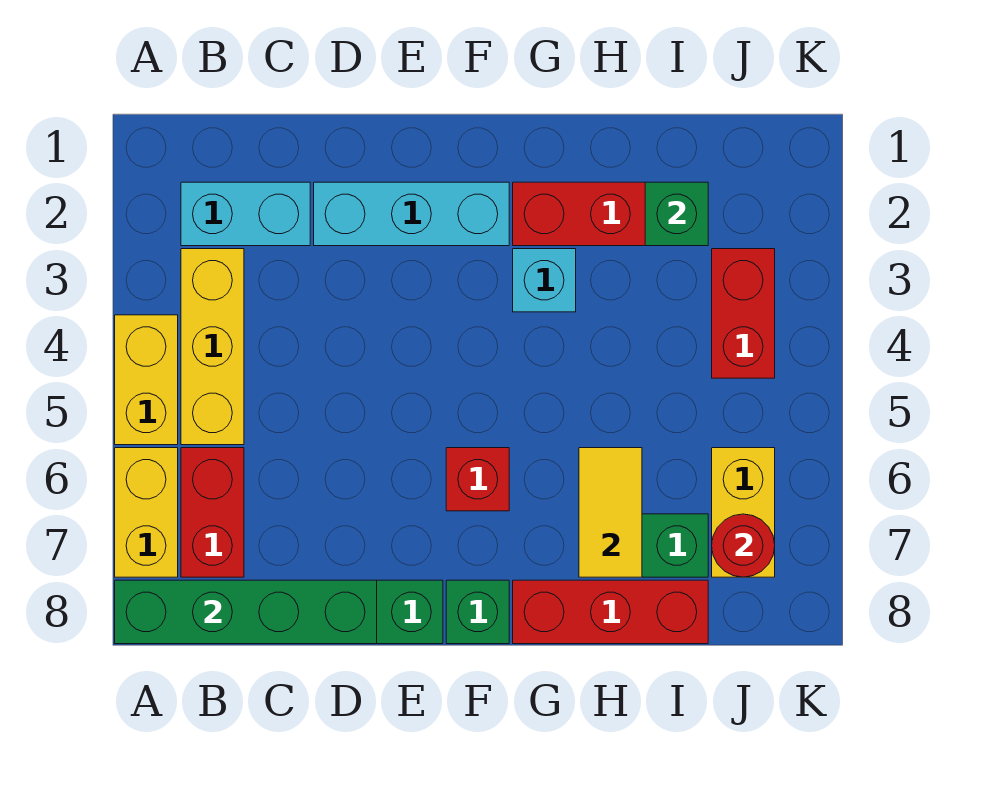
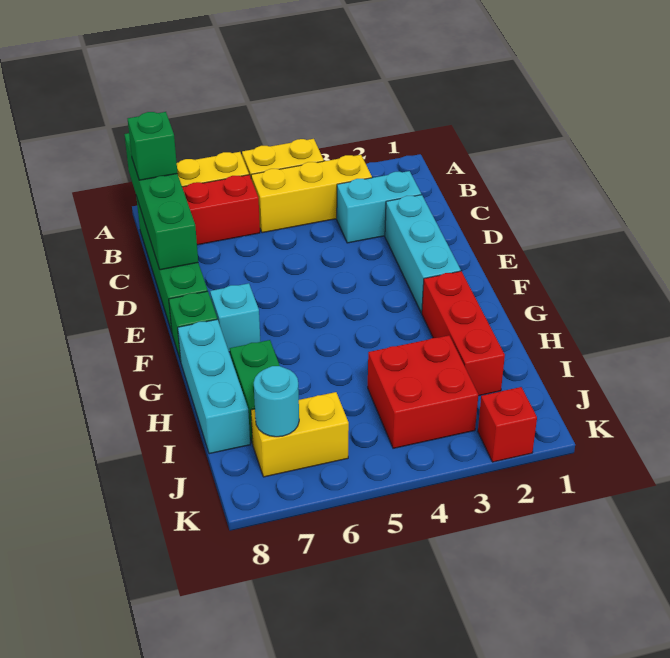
cyan 1x2 brick [181,182,310,246] -> cyan 1x2 brick turned to [337,171,421,243]
red 1x1 brick [446,448,509,511] -> red 1x1 brick moved to [478,387,537,462]
cyan 1x1 brick [513,249,576,312] -> cyan 1x1 brick moved to [210,283,260,352]
red 1x3 brick [513,580,708,644] -> cyan 1x3 brick [178,319,250,454]
yellow 1x2 tile [579,448,642,577] -> none
green 1x1 brick [645,182,708,246] -> green 1x1 brick moved to [128,112,178,180]
red 1x2 brick [712,249,775,378] -> red 2x2 brick [368,335,478,448]
red 1x1 round brick [712,514,775,577] -> cyan 1x1 round brick [254,366,299,437]

